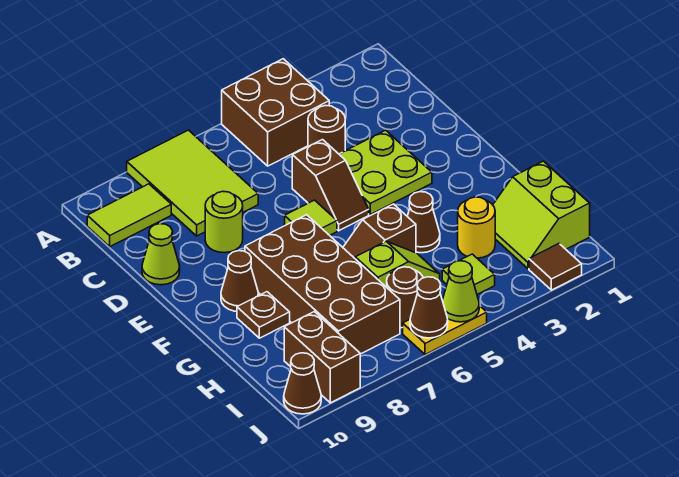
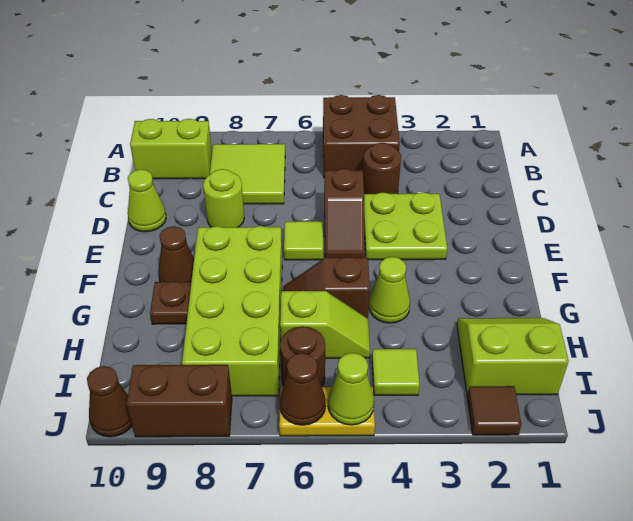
lime 2x3 tile [127,130,258,236] -> lime 2x2 tile [209,144,285,204]
lime 1x2 tile [87,184,171,247] -> lime 1x2 brick [130,119,212,179]
brown 2x4 brick [245,215,400,354] -> lime 2x4 brick [182,226,282,396]
brown 1x1 cone [407,192,440,253] -> lime 1x1 cone [369,257,410,323]
lime 2x2 slope [493,161,590,268] -> lime 2x2 slope turned to [457,318,569,395]
yellow 1x1 round brick [458,197,495,258] -> none
brown 1x2 brick [284,312,360,403] -> brown 1x2 brick turned to [127,365,232,437]

